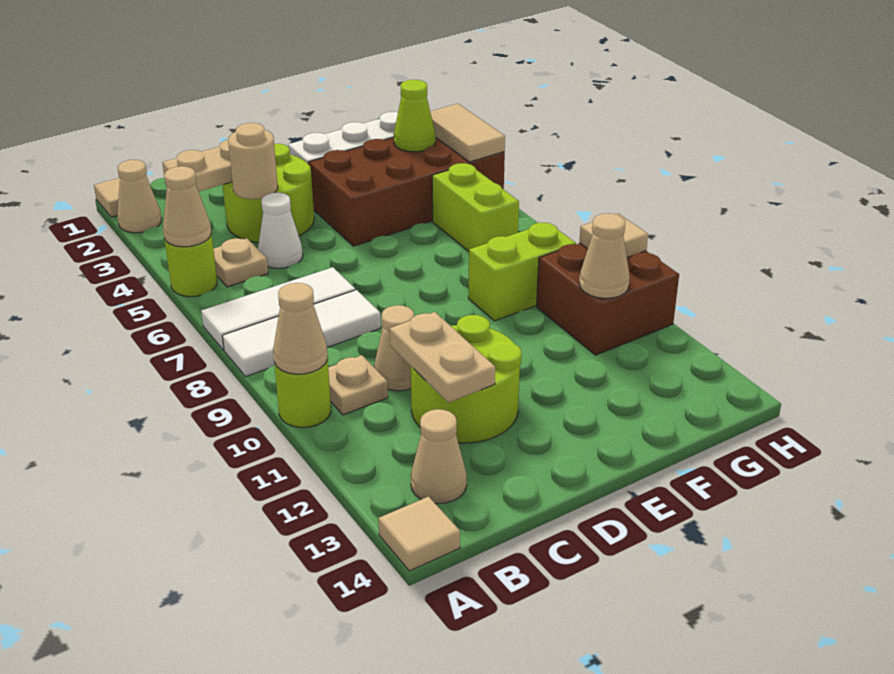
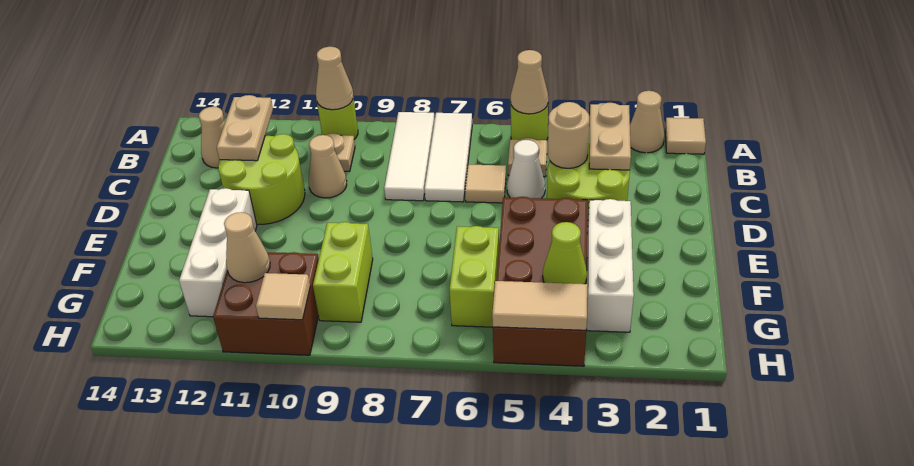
tan 1x1 tile [378,497,460,571] -> tan 1x1 tile moved to [465,165,506,203]
tan 1x2 plate [389,312,495,403] -> tan 1x2 plate turned to [217,95,273,161]
none -> white 1x3 brick [179,188,257,317]
lime 1x2 brick [432,163,519,251] -> lime 1x2 brick turned to [449,226,499,327]

